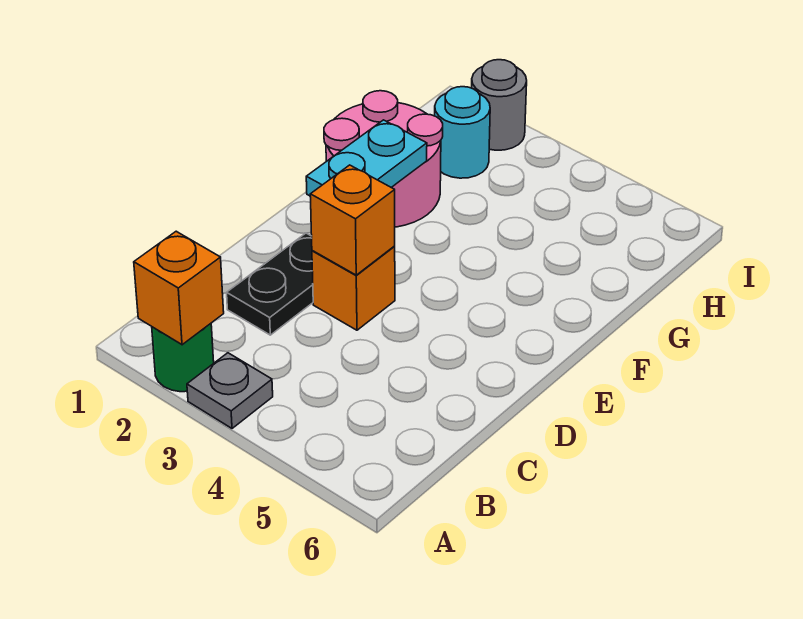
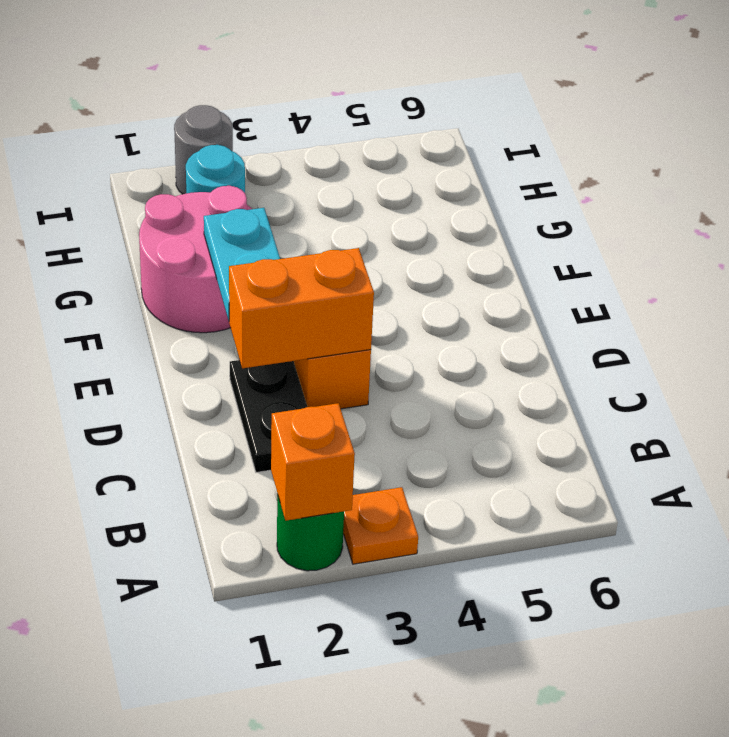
grey 1x1 plate [187,353,273,428] -> orange 1x1 plate [343,487,418,564]
orange 1x1 brick [310,165,395,275] -> orange 1x2 brick [229,248,374,368]

